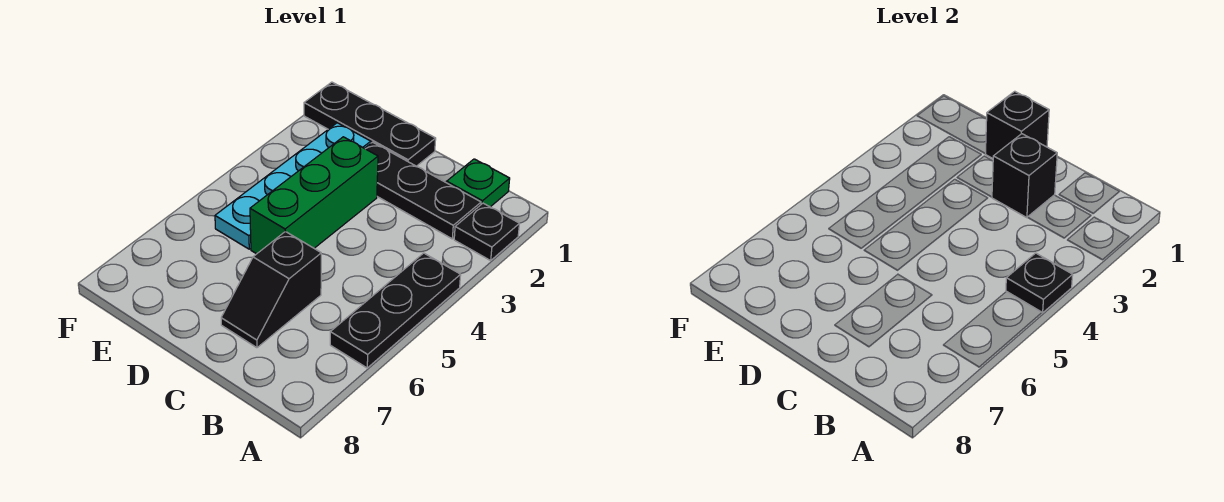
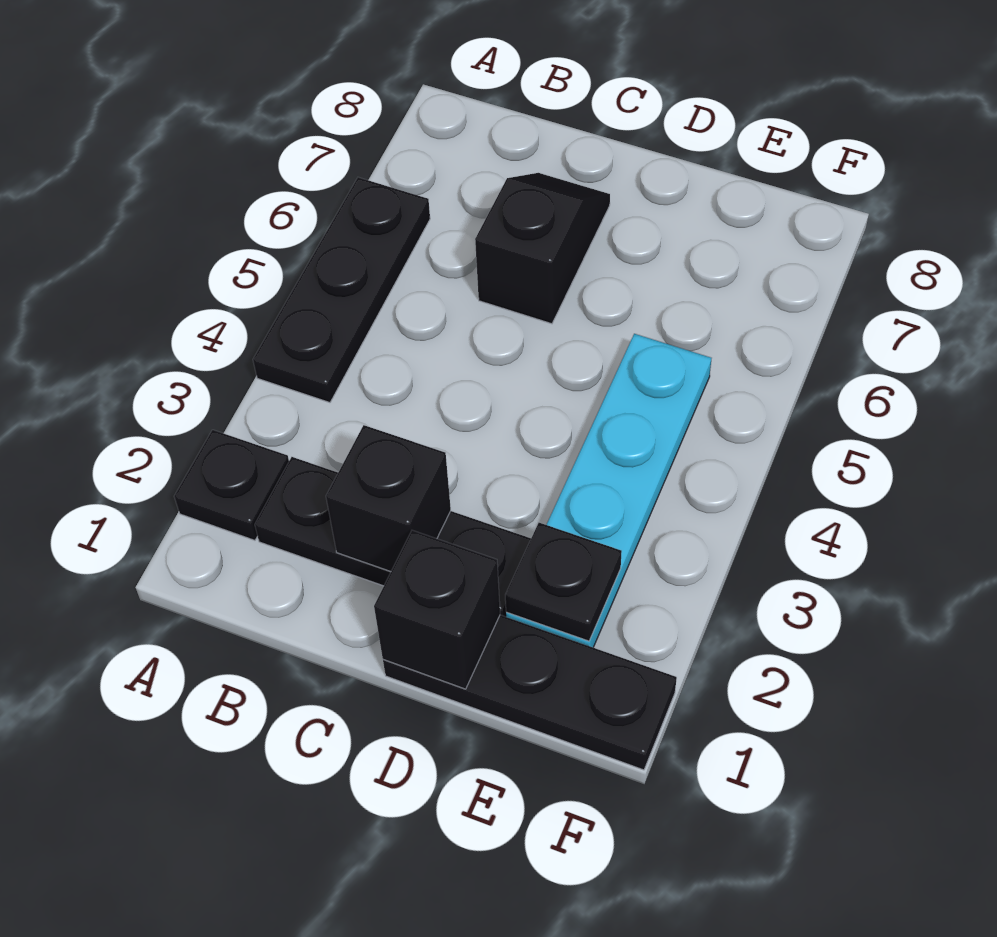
black 1x1 plate [1006,253,1073,313] -> black 1x1 plate moved to [505,523,622,641]
green 1x1 plate [447,159,510,207] -> none
green 1x3 brick [250,137,378,254] -> none

